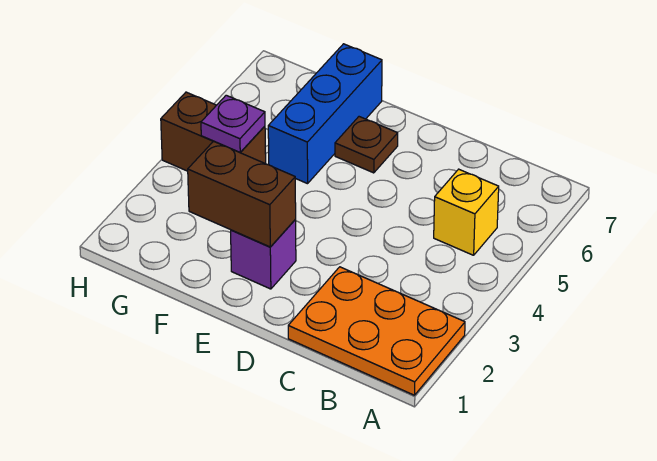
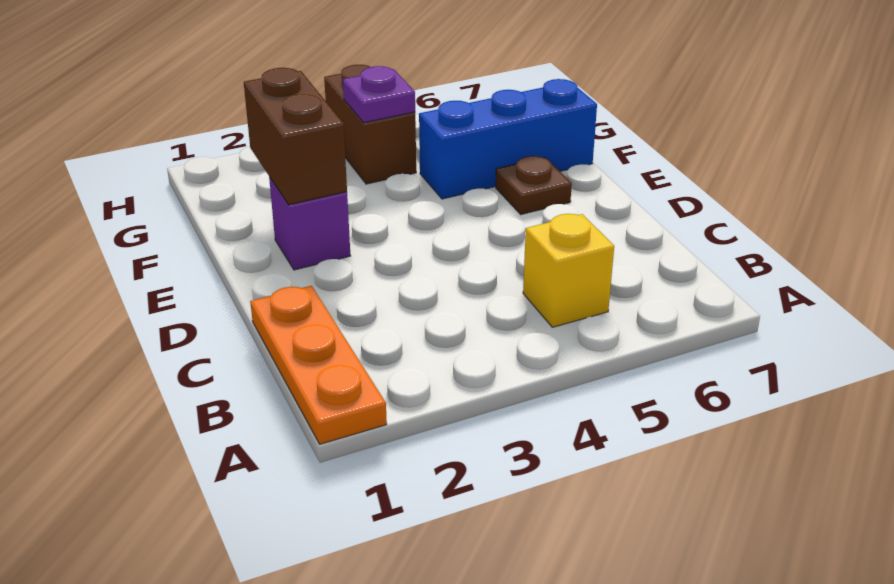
orange 2x3 plate [288,267,465,395] -> orange 1x3 plate [250,286,387,444]

